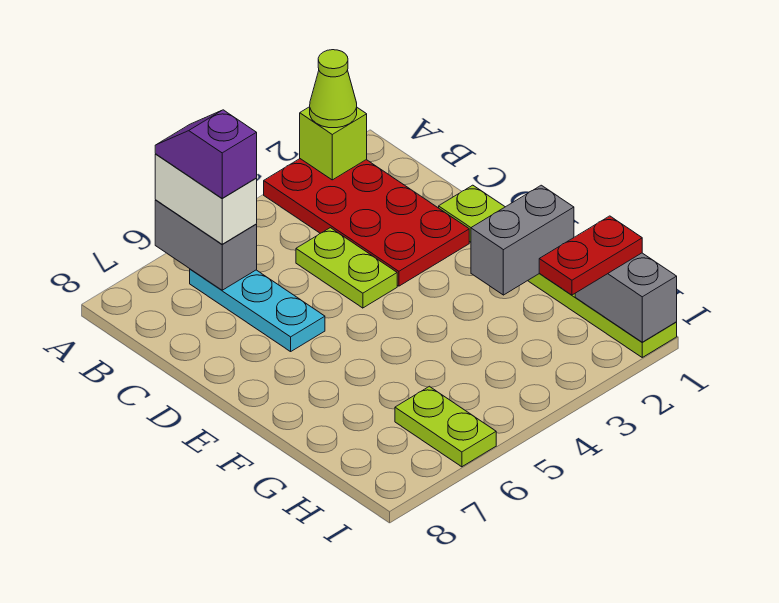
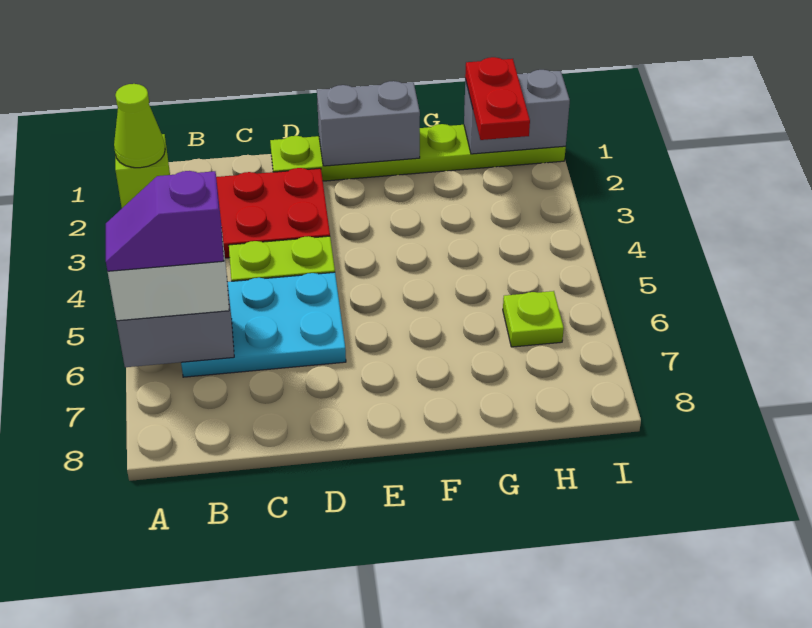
cyan 1x3 plate [190,269,325,352] -> cyan 2x3 plate [181,272,346,377]
grey 1x2 brick [471,185,574,295] -> grey 1x2 brick turned to [317,81,420,166]
lime 1x2 plate [395,386,496,467] -> lime 1x1 plate [503,291,564,347]

